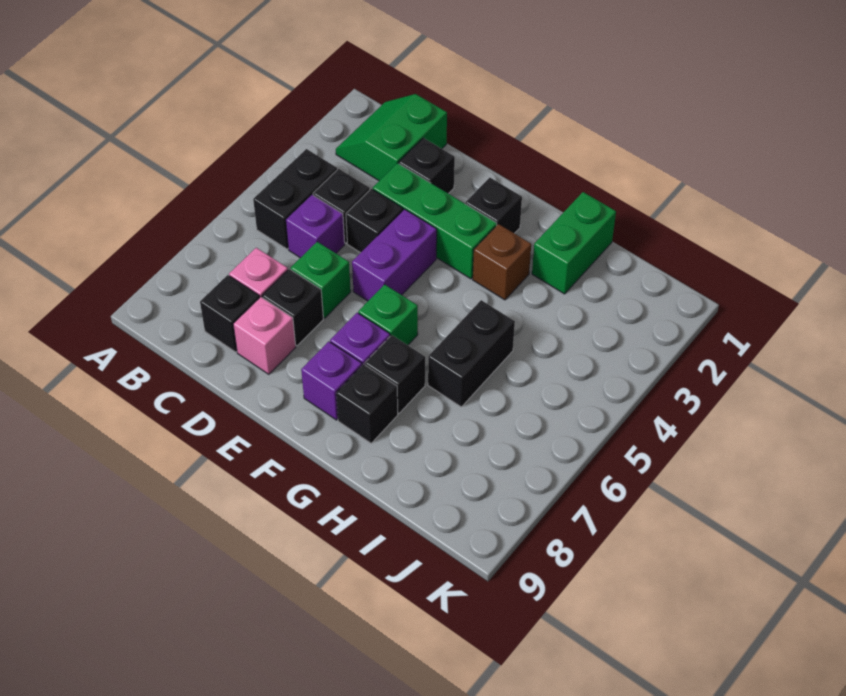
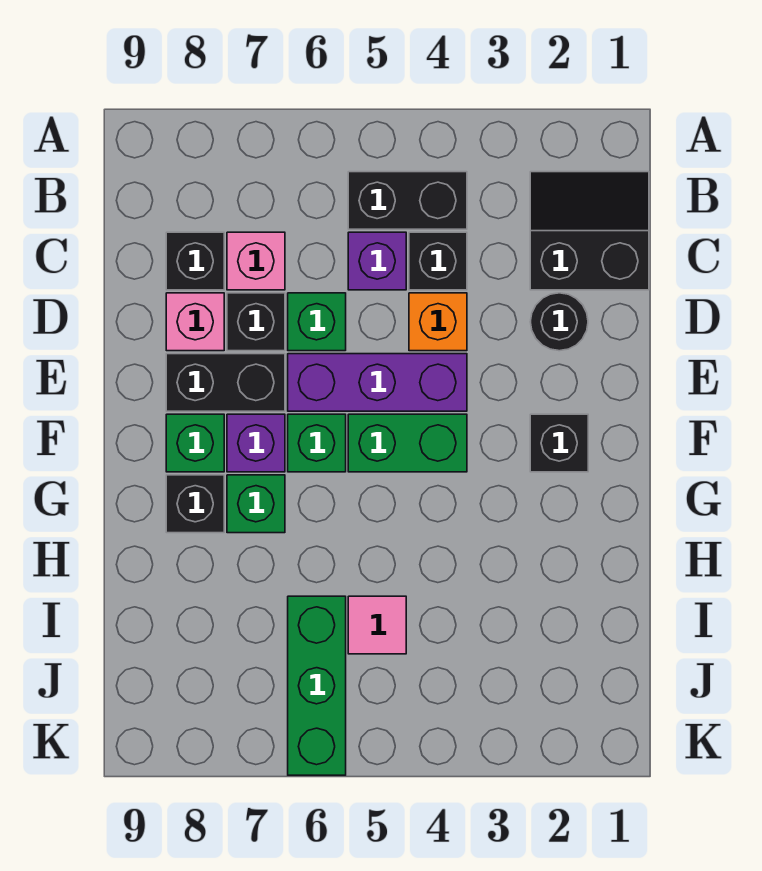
green 2x2 slope [336,94,447,181] -> black 2x2 slope [530,172,649,290]
black 1x1 brick [399,138,455,194] -> black 1x1 round brick [530,293,588,351]
green 1x3 brick [373,163,497,279] -> green 1x3 brick moved to [288,596,346,775]
black 1x1 brick [346,189,403,253] -> orange 1x1 brick [409,293,467,351]
purple 1x2 brick [352,209,437,301] -> purple 1x3 brick [288,354,467,411]
purple 1x1 brick [301,341,362,420] -> green 1x1 brick [166,414,224,472]
brown 1x1 brick [473,224,531,300] -> none
black 1x1 brick [365,335,425,413] -> green 1x1 brick [227,475,285,533]
green 1x2 brick [532,192,616,294] -> green 1x2 brick moved to [348,414,467,472]
black 1x2 brick [428,300,515,407] -> black 1x2 brick moved to [166,354,285,411]
none -> pink 1x1 tile [348,596,406,654]

